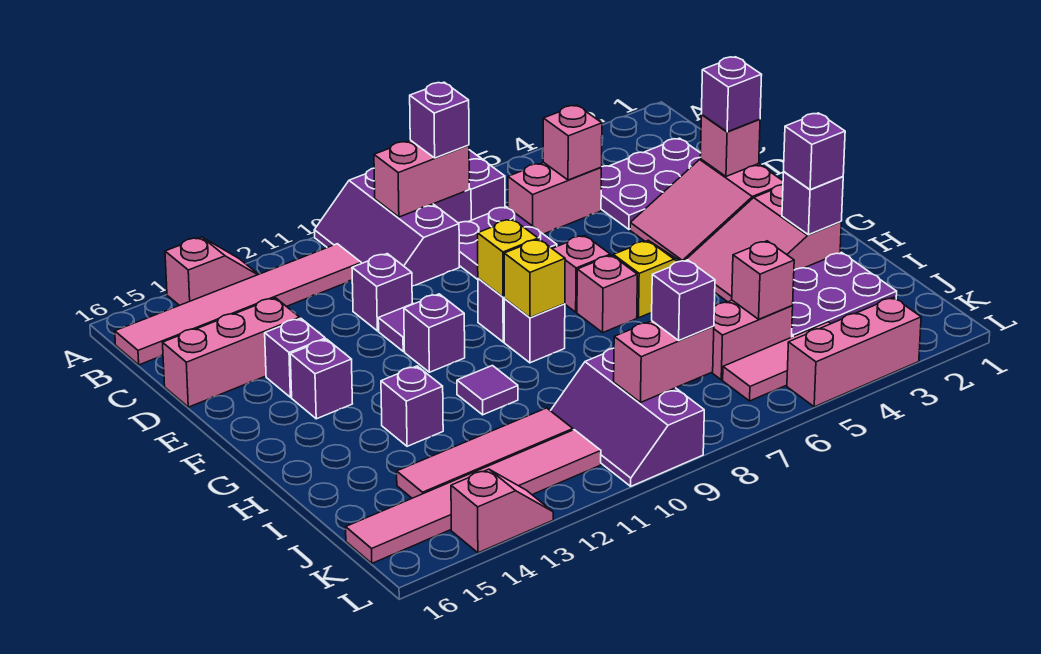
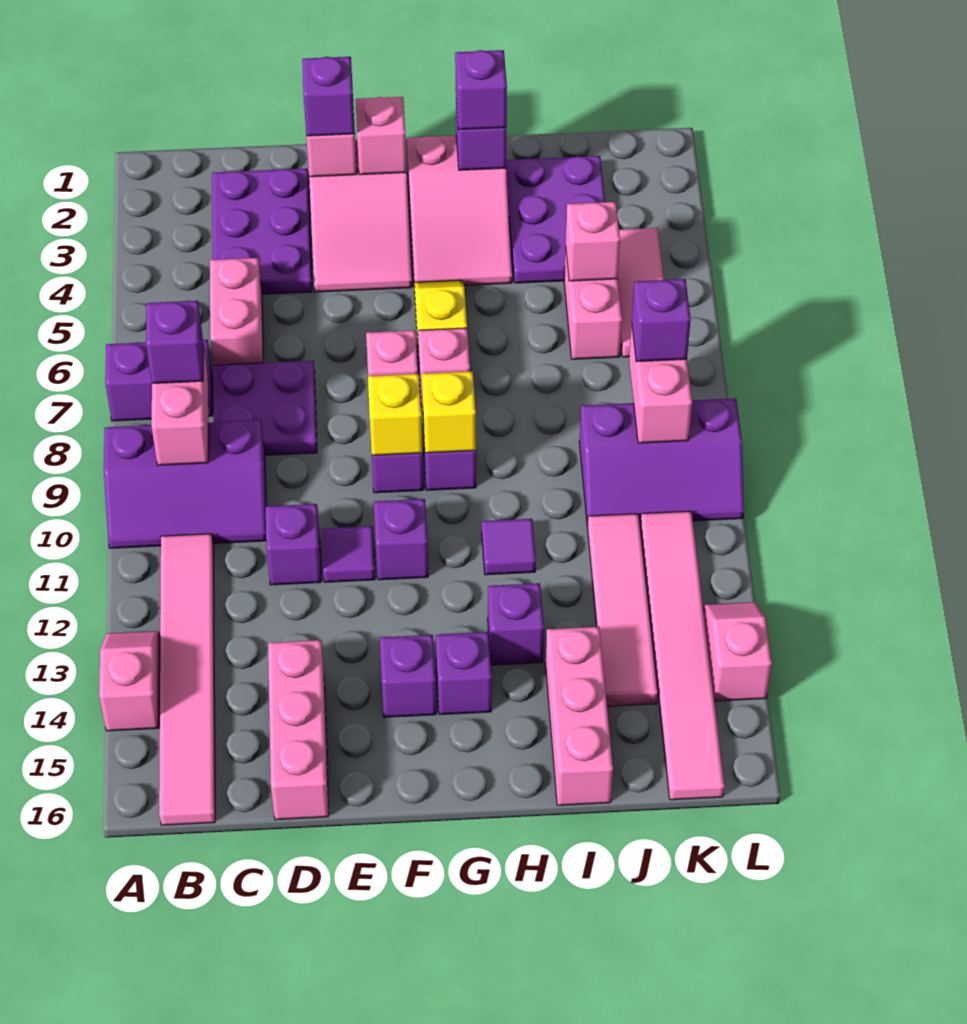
pink 1x1 brick [543,105,602,180] -> pink 1x1 brick moved to [356,97,407,175]
purple 1x1 brick [265,318,325,397] -> purple 1x1 brick moved to [436,632,492,715]
pink 1x3 brick [787,297,921,407] -> pink 1x3 brick moved to [546,627,613,805]

